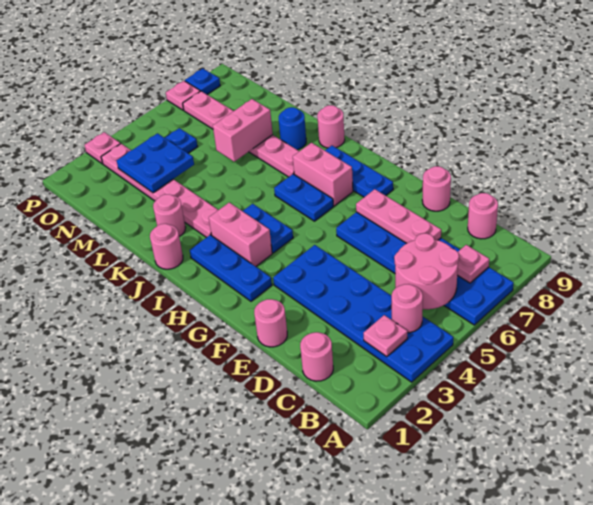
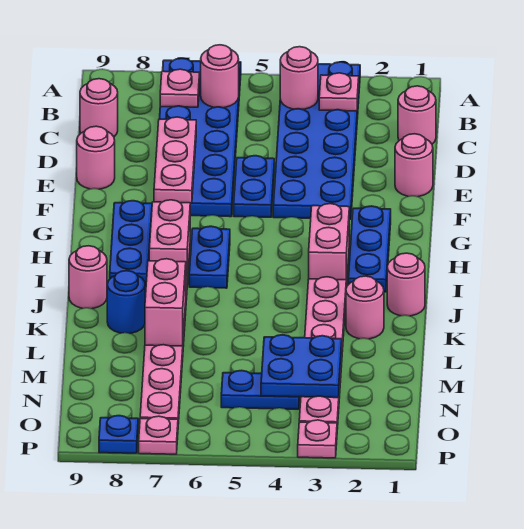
pink 2x2 round brick [394,233,459,309] -> pink 1x1 round brick [201,45,239,108]
blue 1x2 plate [243,204,293,253] -> blue 1x2 plate moved to [234,156,274,217]
pink 1x2 brick [213,99,273,162] -> pink 1x2 brick turned to [145,259,186,346]

